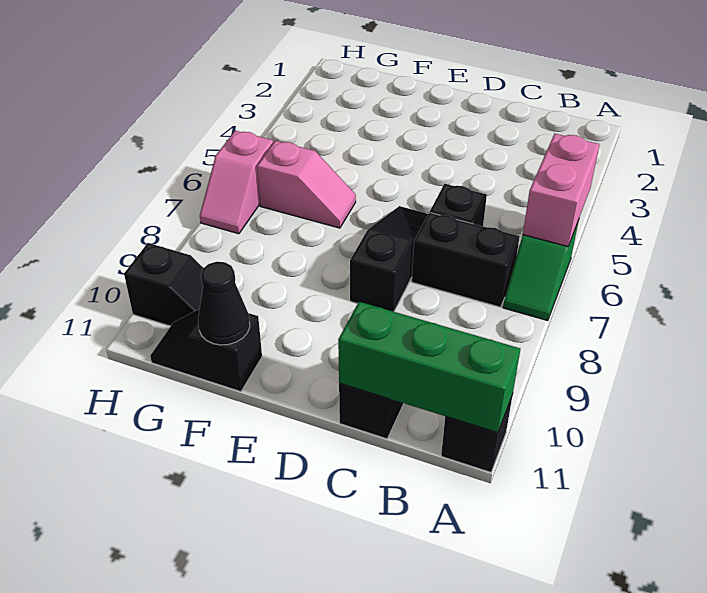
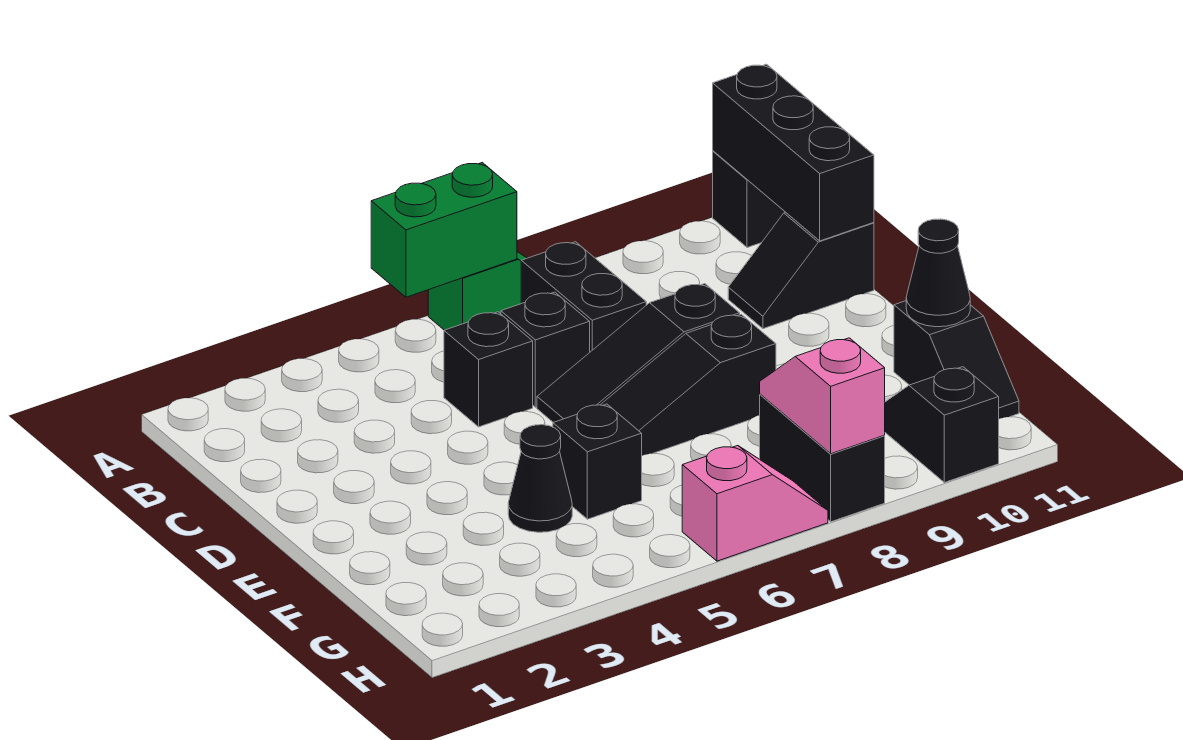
pink 1x2 brick [523,134,600,246] -> green 1x2 brick [371,163,517,297]
green 1x3 brick [338,302,520,433] -> black 1x3 brick [713,64,874,241]
none -> black 1x1 brick [444,312,533,427]
none -> black 1x3 slope [601,314,776,456]
none -> black 1x1 cone [508,425,572,532]
none -> black 1x1 brick [553,404,642,519]
pink 1x2 slope [257,141,356,228] -> pink 1x2 slope moved to [760,338,885,454]
none -> black 1x2 brick [760,394,885,522]

